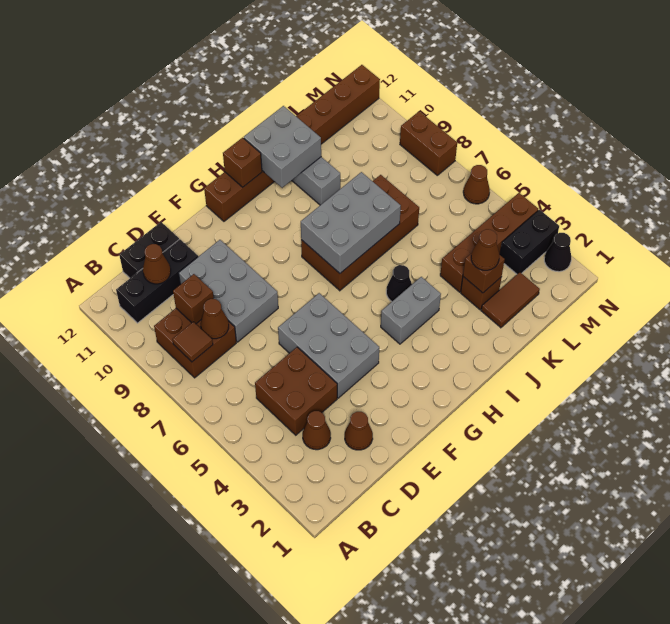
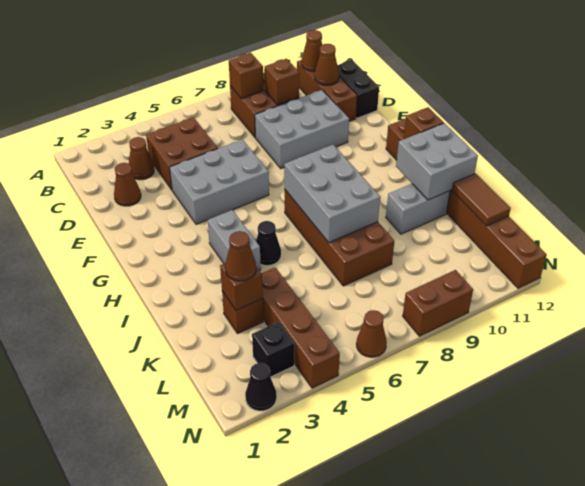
brown 1x1 tile [172,322,213,362] -> brown 1x1 brick [229,53,263,99]
black 1x3 brick [116,239,198,323] -> brown 1x3 brick [297,60,357,121]
brown 1x1 cone [201,299,229,339] -> brown 1x1 cone moved to [302,30,322,71]
brown 1x2 tile [481,272,540,328] -> brown 1x2 tile moved to [452,173,511,226]
black 1x2 brick [500,210,559,274] -> black 1x1 brick [252,322,295,377]

